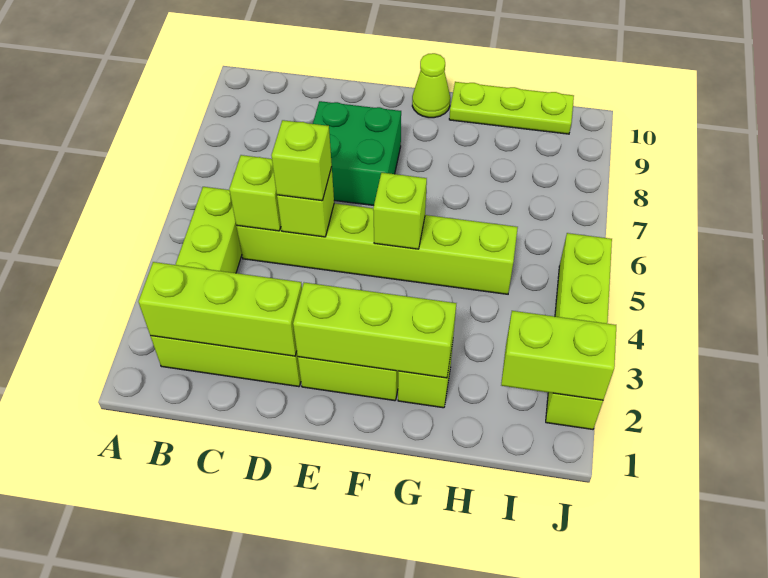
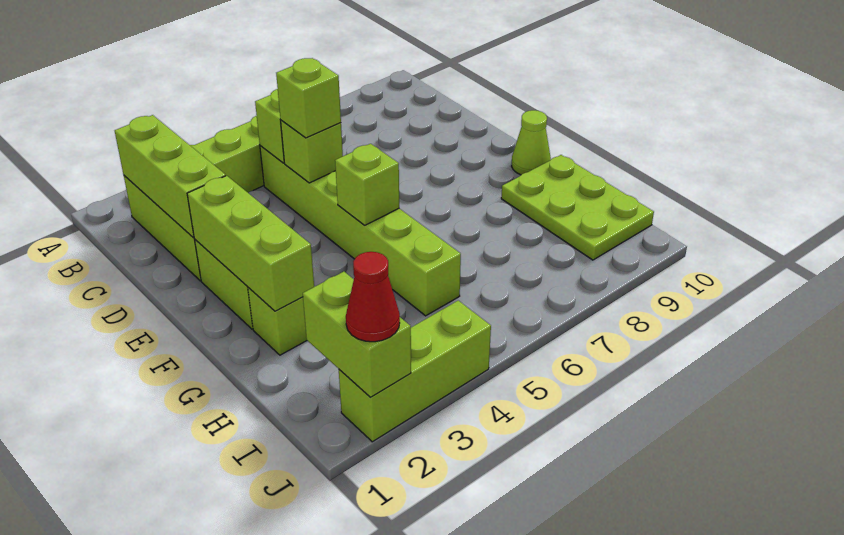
green 2x2 brick [313,101,401,205] -> none
lime 1x3 plate [449,82,574,134] -> lime 2x3 plate [501,155,654,260]
lime 1x4 brick [546,233,612,429] -> lime 1x3 brick [339,301,491,442]
none -> red 1x1 cone [346,252,400,342]

